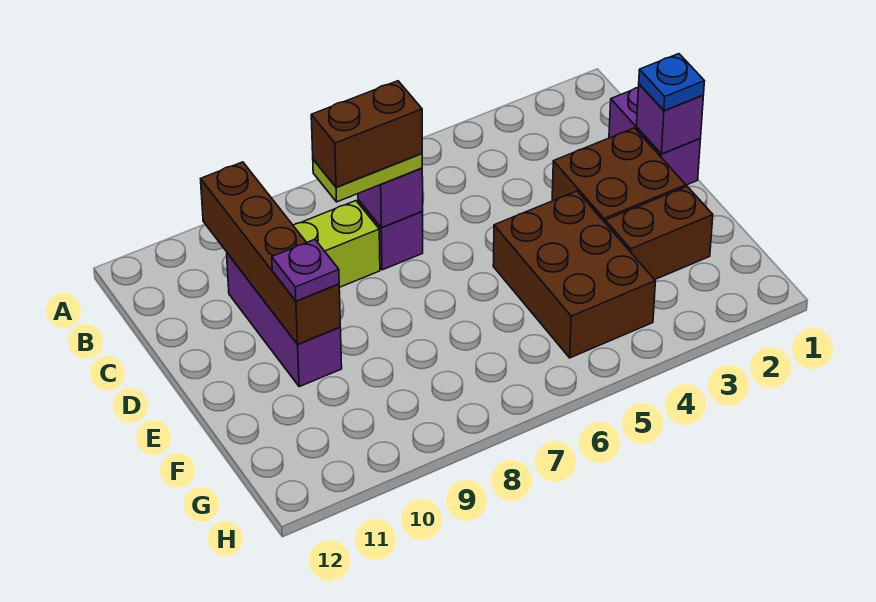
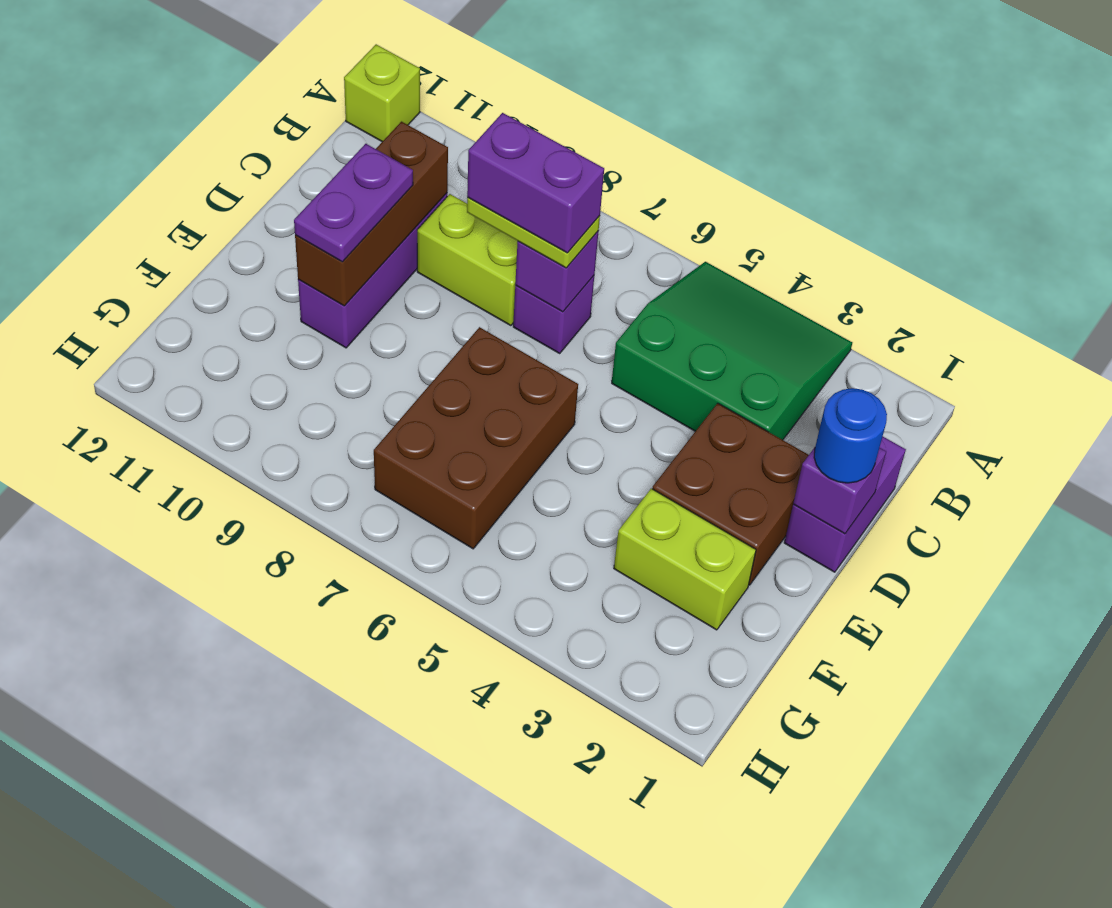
none -> green 3x3 slope [612,262,852,440]
none -> lime 1x1 brick [344,44,420,142]
brown 1x4 brick [201,162,340,344] -> brown 1x3 brick [295,122,448,306]
brown 1x2 brick [311,81,422,187] -> purple 1x2 brick [467,113,604,253]
blue 1x1 plate [639,54,704,111] -> blue 1x1 round brick [814,388,887,483]
brown 2x3 brick [493,191,655,358] -> brown 2x3 brick moved to [374,327,578,549]
purple 1x1 plate [272,239,339,301] -> purple 1x2 plate [294,144,413,262]
brown 1x2 brick [605,186,713,280] -> lime 1x2 brick [614,489,756,630]

